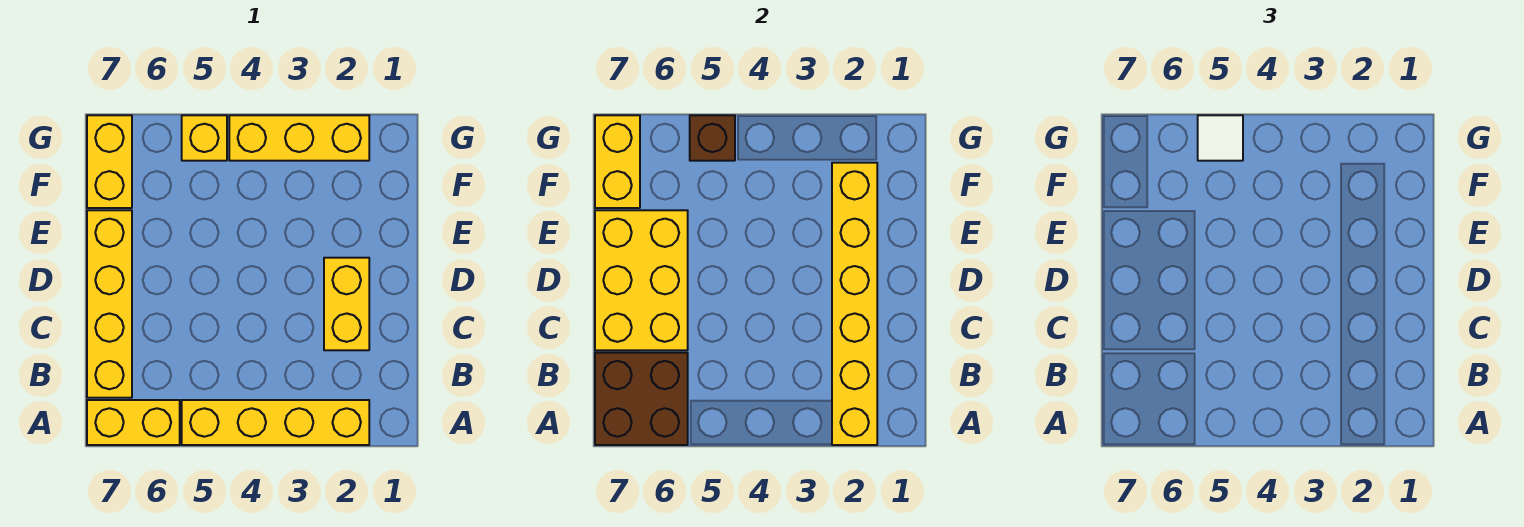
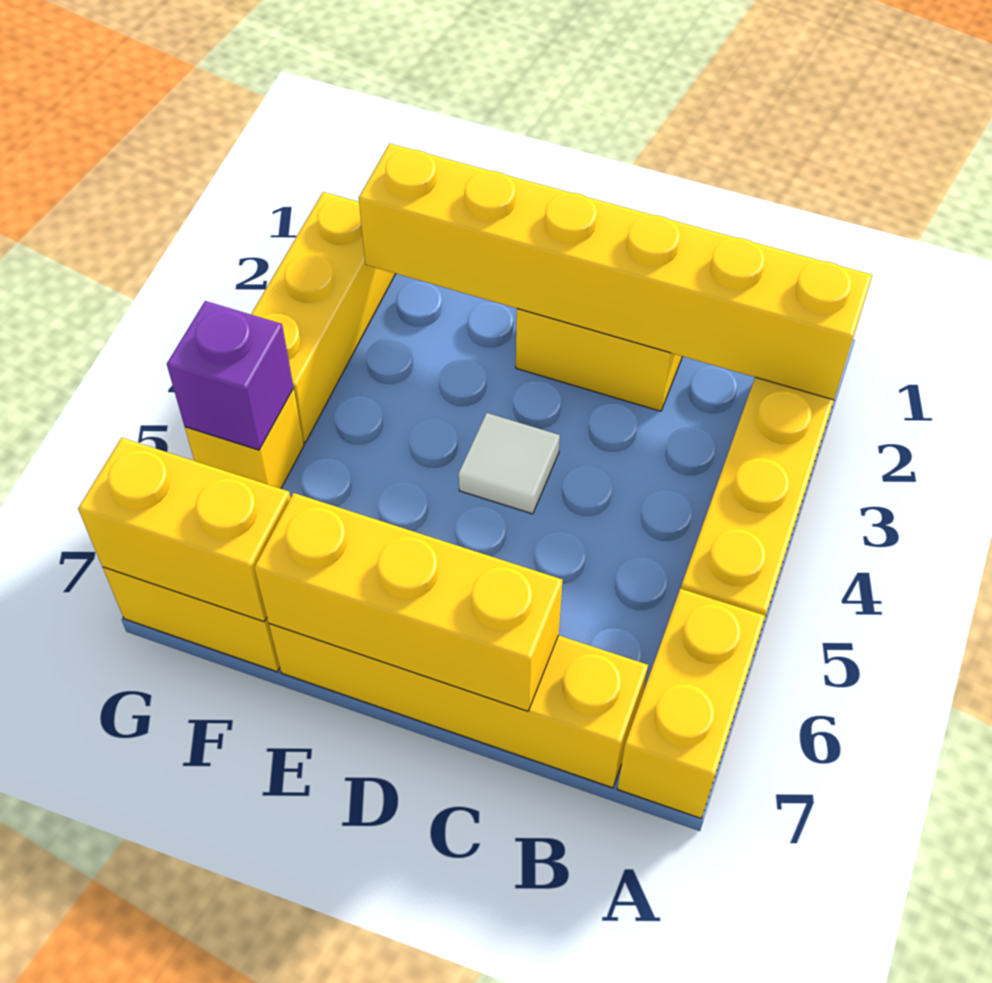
brown 2x2 brick [595,353,688,445] -> none
yellow 2x3 brick [595,210,688,350] -> yellow 1x3 brick [254,493,563,711]
brown 1x1 brick [690,115,735,161] -> purple 1x1 brick [167,301,294,450]
white 1x1 tile [1198,115,1243,161] -> white 1x1 tile moved to [459,413,560,514]

